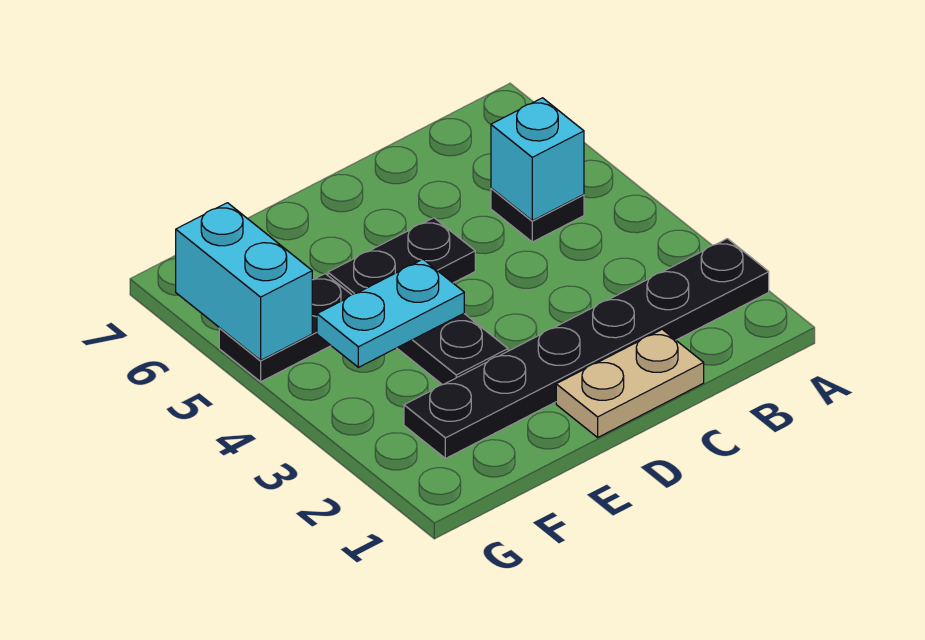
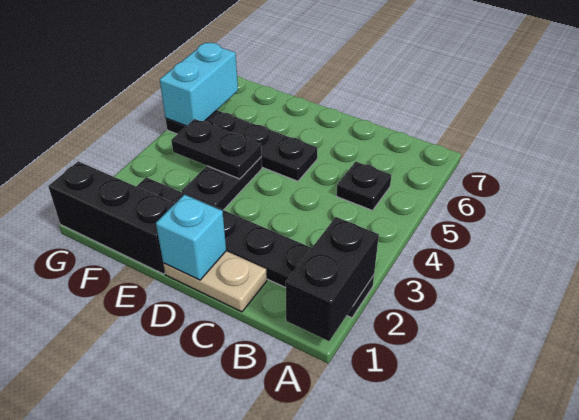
none -> black 1x2 brick [286,217,379,341]
cyan 1x1 brick [491,98,584,221] -> cyan 1x1 brick moved to [156,195,226,280]
none -> black 1x3 brick [48,161,175,274]
cyan 1x2 plate [317,259,464,367] -> black 1x2 plate [171,119,261,179]

